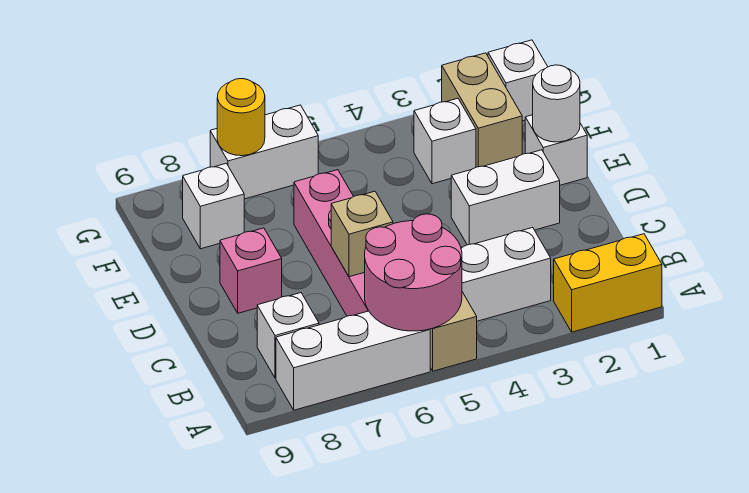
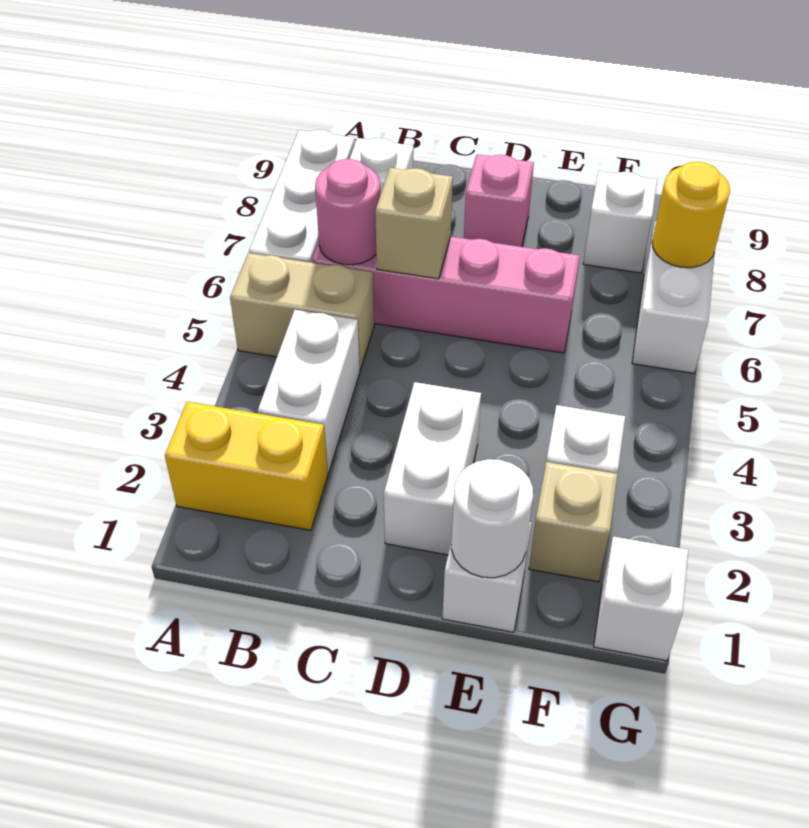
yellow 1x2 brick [554,234,662,332] -> yellow 1x2 brick turned to [165,402,328,530]
pink 2x2 round brick [365,214,462,331] -> pink 1x1 round brick [315,159,380,265]
tan 1x2 brick [442,53,522,167] -> tan 1x1 brick [529,462,618,582]

